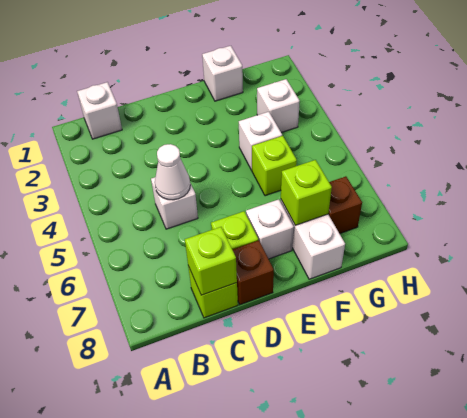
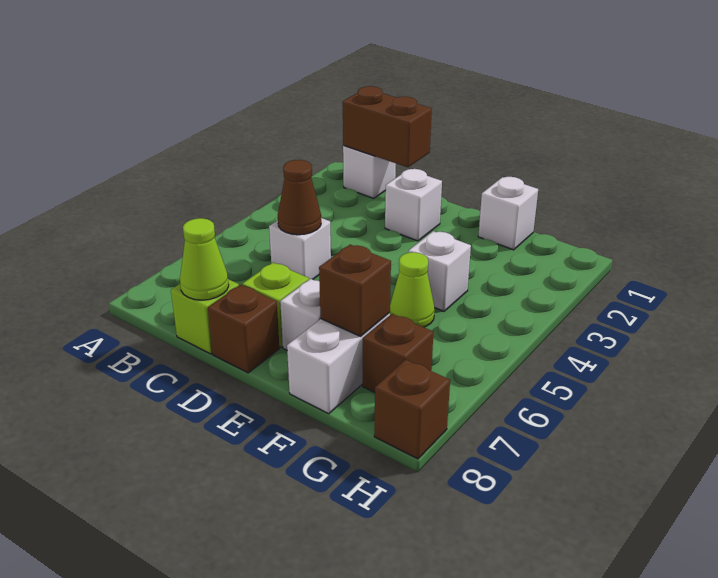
none -> brown 1x2 brick [343,86,432,167]
white 1x1 cone [155,144,190,200] -> brown 1x1 cone [278,160,321,235]
lime 1x1 brick [185,227,237,295] -> lime 1x1 cone [180,218,229,300]
lime 1x1 brick [252,136,297,196] -> lime 1x1 cone [390,252,435,327]
lime 1x1 brick [281,160,332,226] -> brown 1x1 brick [319,245,391,336]
white 1x1 brick [257,79,300,133] -> white 1x1 brick moved to [385,169,442,241]
none -> brown 1x1 brick [374,360,450,459]

